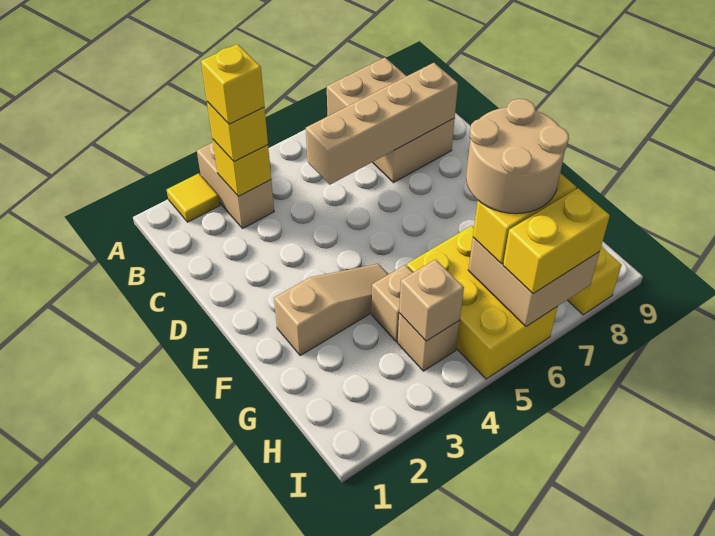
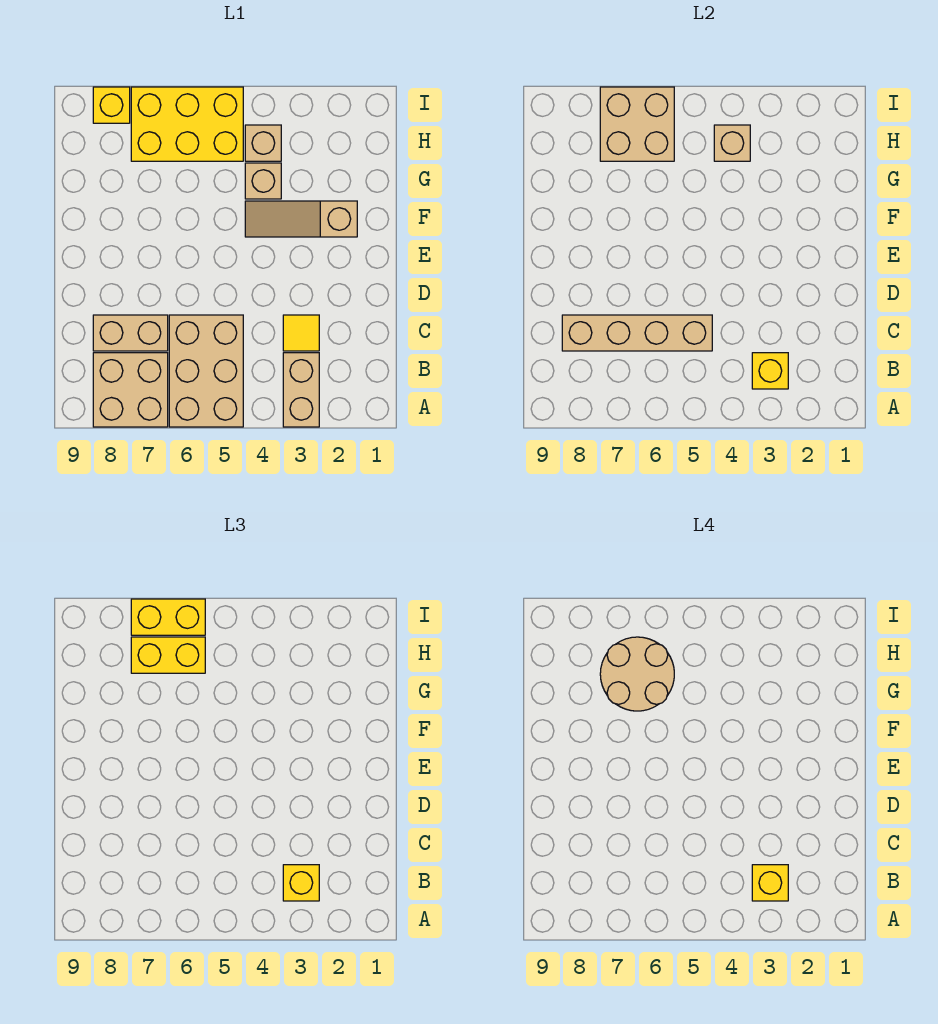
yellow 1x1 tile [167,173,220,222] -> yellow 1x1 tile moved to [283,315,319,351]
none -> tan 2x3 brick [169,315,243,427]
yellow 2x3 brick [407,226,557,379] -> yellow 2x3 brick turned to [131,87,243,161]

